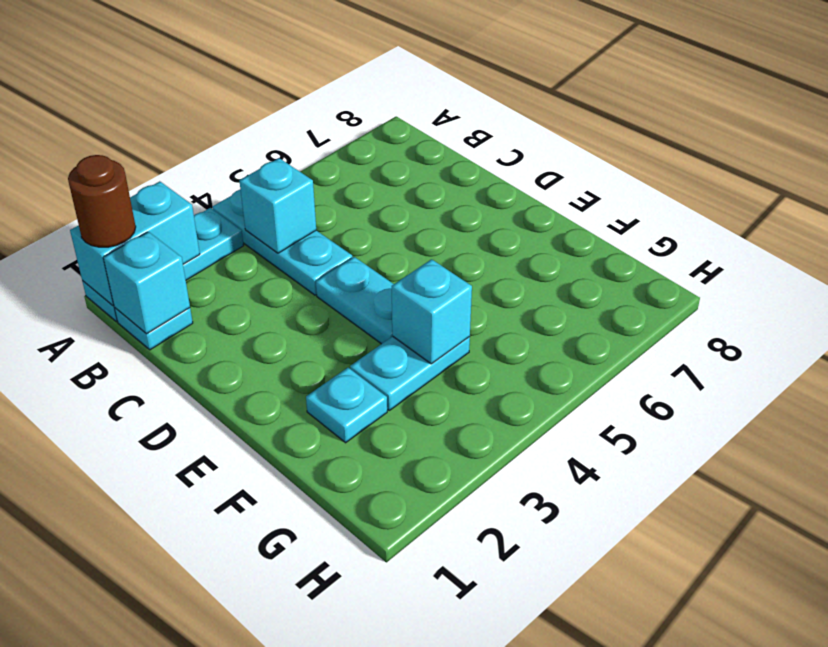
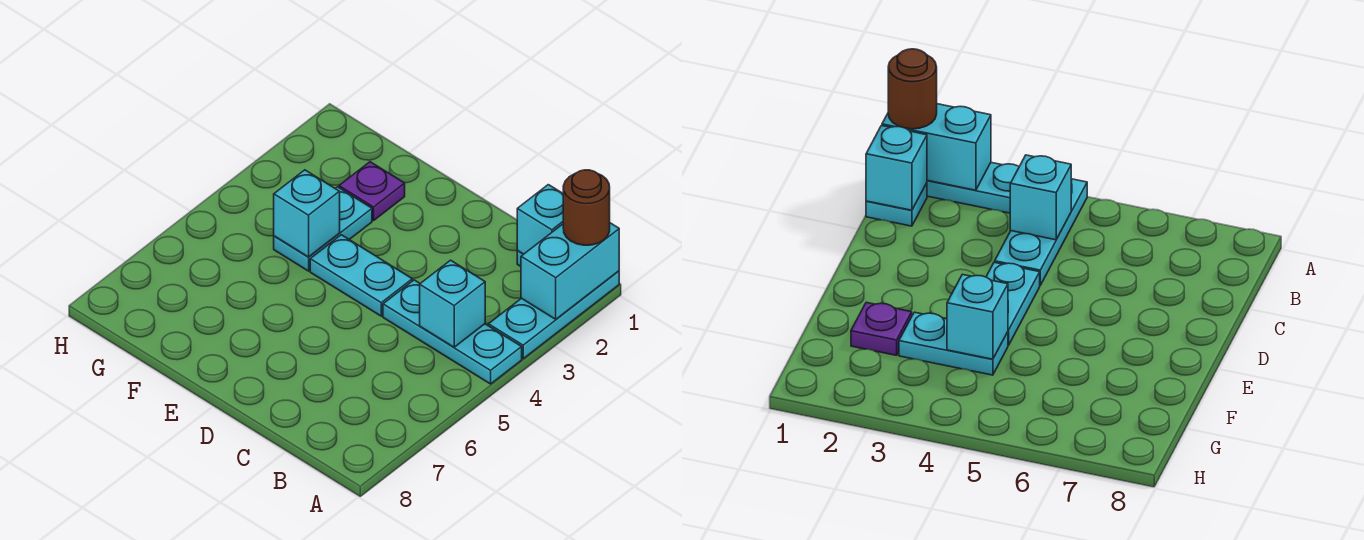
cyan 1x1 plate [306,368,387,443] -> purple 1x1 plate [339,162,405,220]

